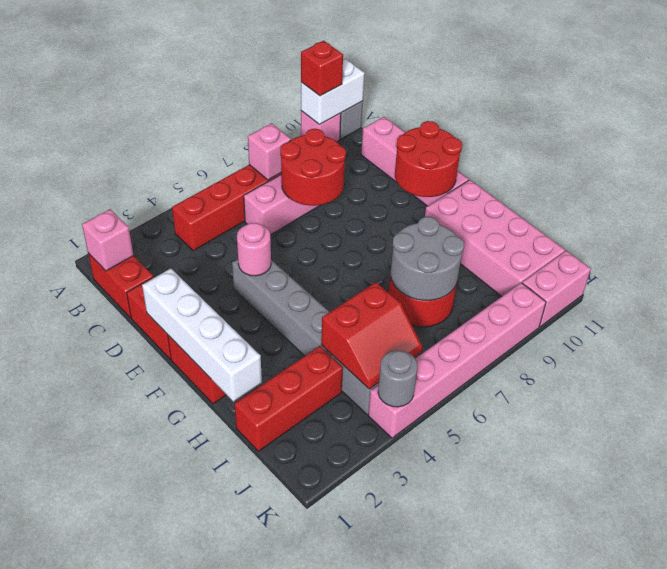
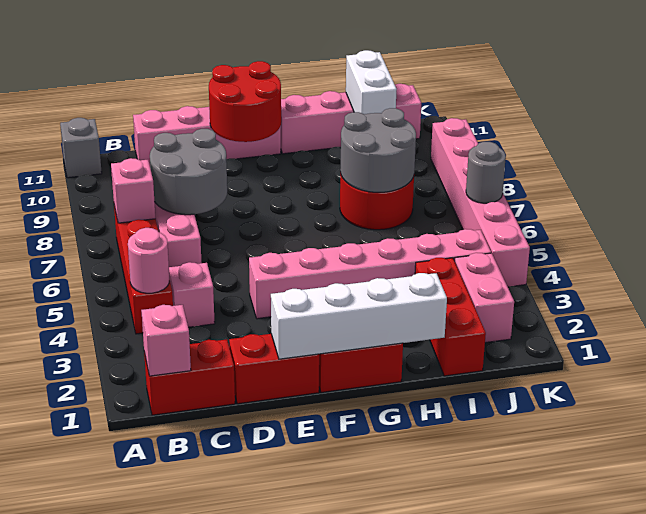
pink 1x1 brick [301,111,341,142] -> pink 1x1 brick moved to [169,262,215,327]
white 1x2 brick [301,59,365,125] -> white 1x2 brick moved to [346,50,397,114]
red 1x1 brick [301,41,343,96] -> none
red 2x2 round brick [280,129,346,206] -> grey 2x2 round brick [150,129,227,215]
grey 1x6 brick [232,259,379,415] -> pink 1x6 brick [249,229,491,319]
pink 1x1 round brick [237,223,271,276] -> pink 1x1 round brick moved to [128,228,169,293]
pink 2x4 brick [425,180,565,297] -> pink 1x4 brick [281,84,421,154]
red 2x2 slope [321,282,422,389] -> none
grey 1x1 round brick [378,350,417,407] -> grey 1x1 round brick moved to [466,142,506,203]
pink 1x2 brick [522,251,591,327] -> pink 1x2 brick moved to [455,253,514,343]

